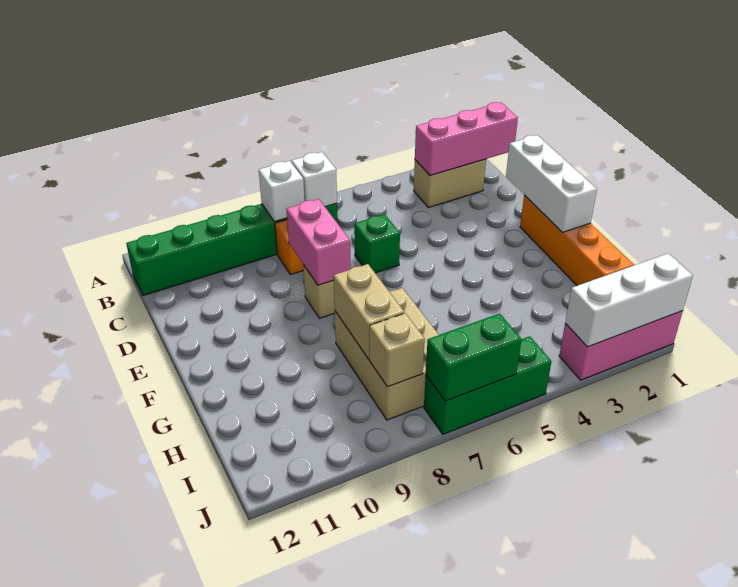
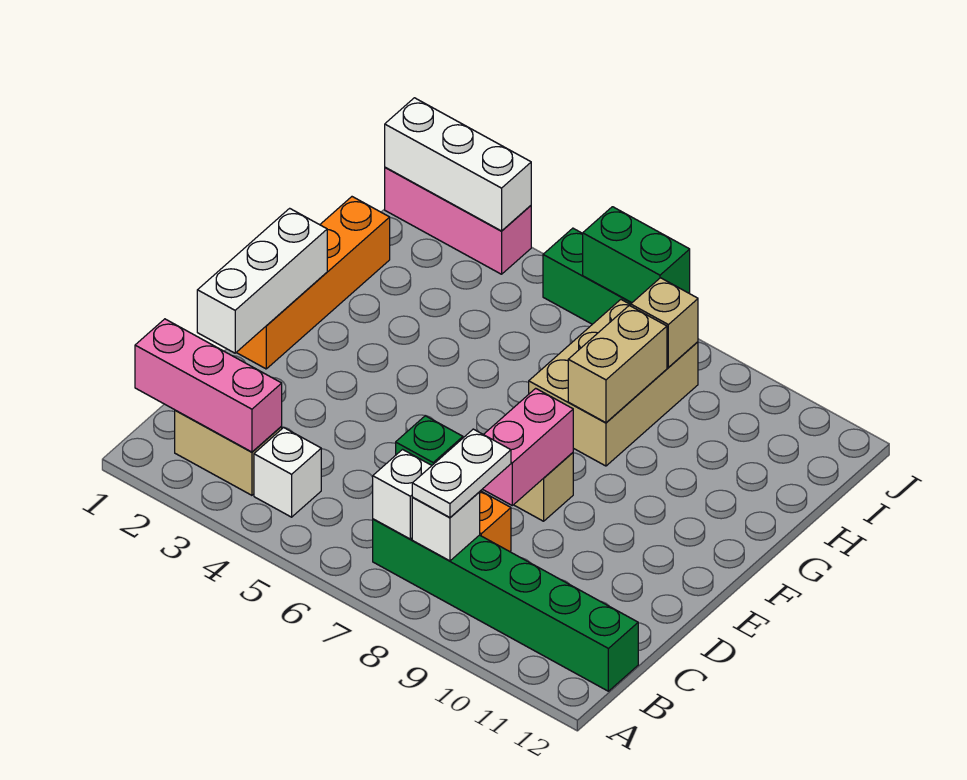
none -> white 1x1 brick [254,428,321,517]
none -> white 1x2 plate [412,429,511,517]

